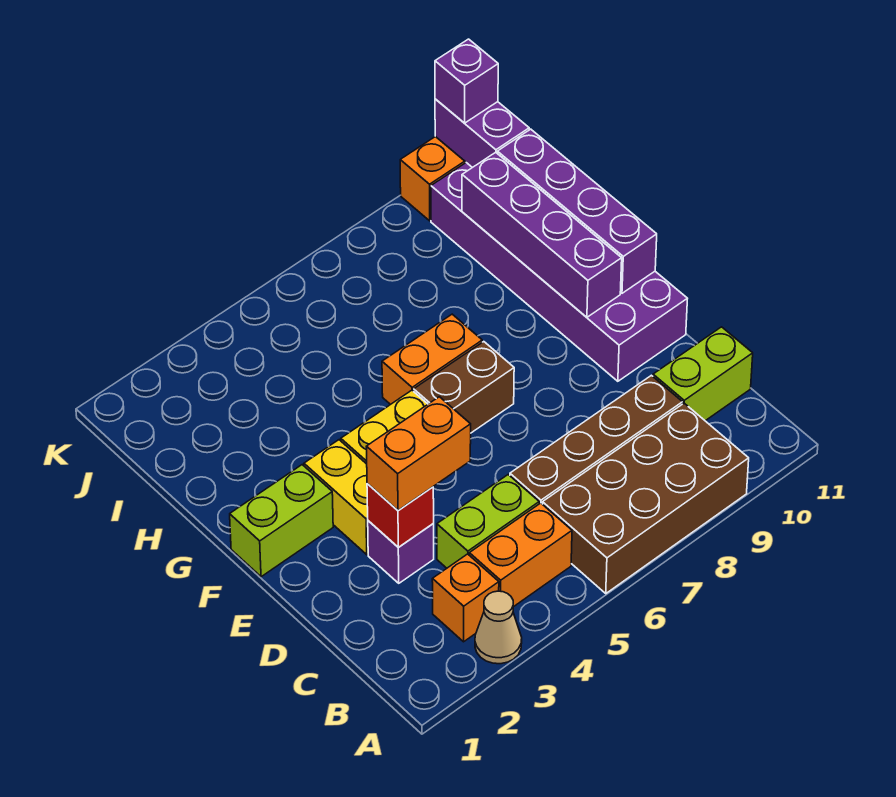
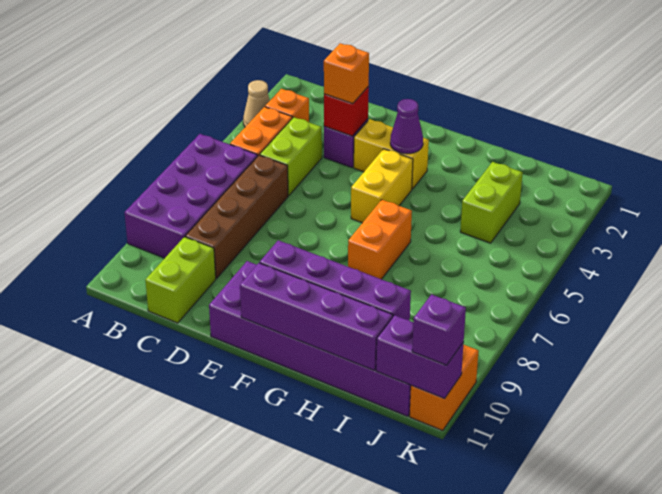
brown 2x4 brick [543,403,749,593] -> purple 2x4 brick [125,134,258,258]
orange 1x2 brick [366,397,471,511] -> orange 1x1 brick [324,43,369,104]
lime 1x2 brick [230,465,333,577] -> lime 1x2 brick moved to [460,162,523,243]
none -> purple 1x1 cone [390,99,423,154]
brown 1x2 brick [414,342,514,433] -> none

